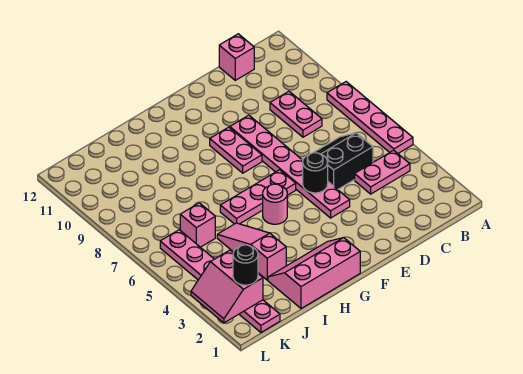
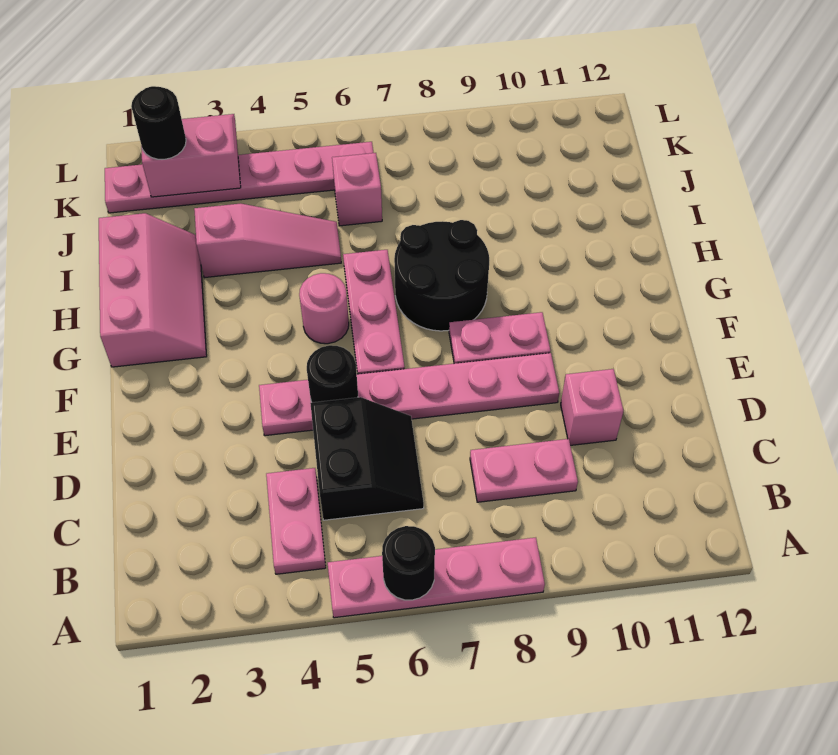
none -> black 1x1 round brick [382,526,435,600]
pink 1x1 brick [219,34,254,80] -> pink 1x1 brick moved to [561,369,624,445]
none -> black 2x2 round brick [394,220,489,331]

